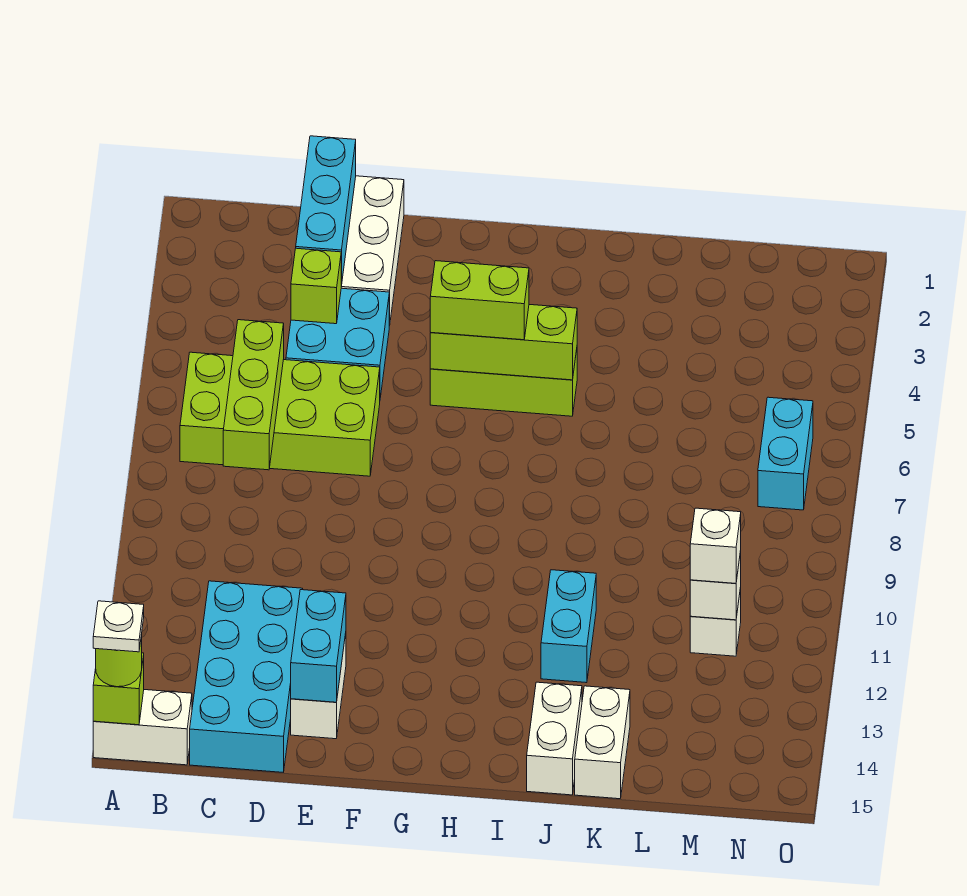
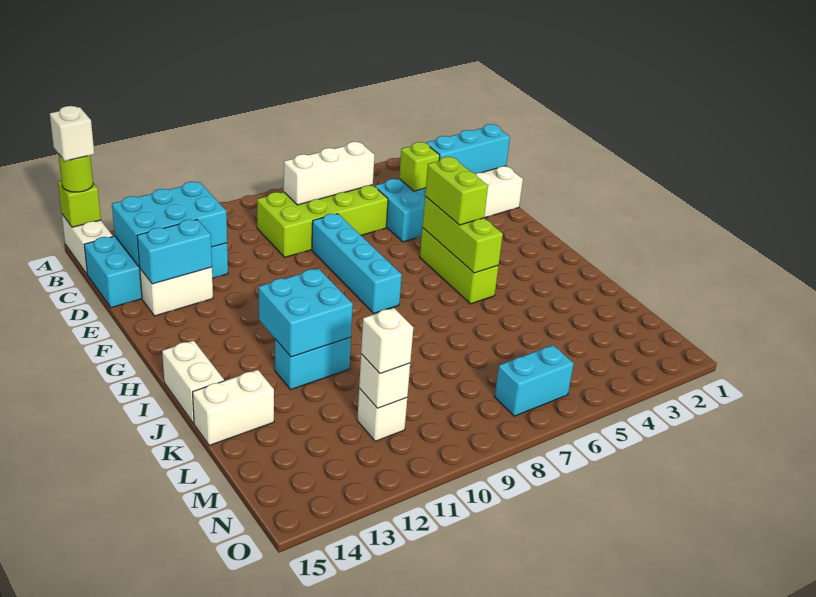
white 1x1 plate [93,601,144,652] -> white 1x1 brick [50,106,94,161]
lime 2x4 brick [180,352,380,476] -> lime 2x4 brick turned to [257,185,388,257]
lime 1x3 brick [223,320,284,470] -> white 1x3 brick [284,142,374,205]
none -> cyan 2x3 brick [112,182,227,267]
none -> cyan 1x4 brick [312,214,402,313]
none -> cyan 2x2 brick [259,269,353,357]
white 1x2 brick [527,682,582,795] -> white 1x2 brick turned to [162,341,224,423]

